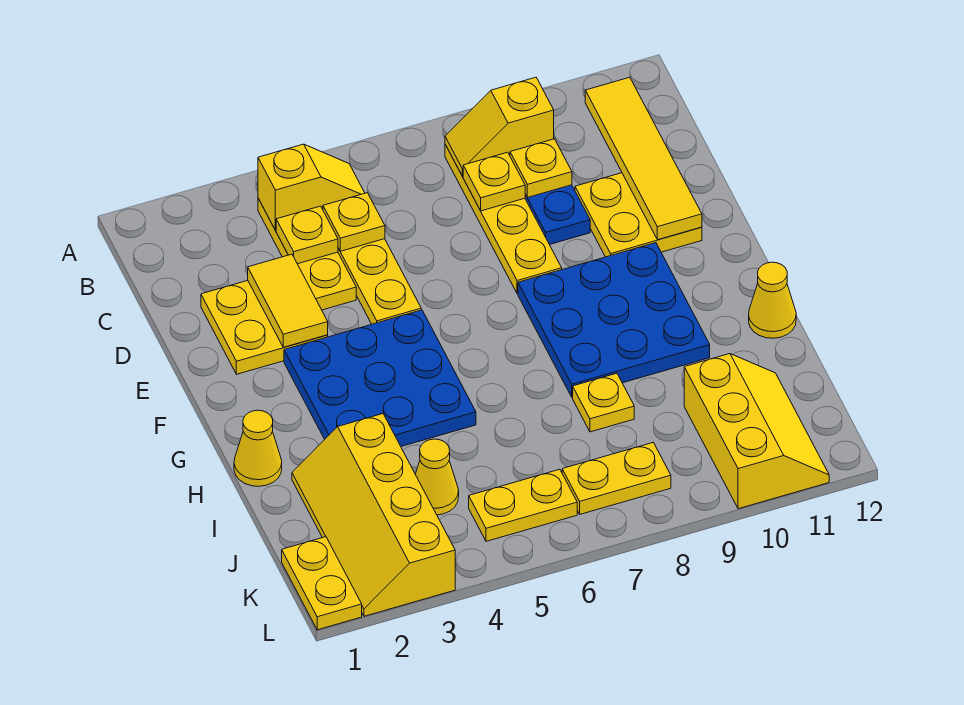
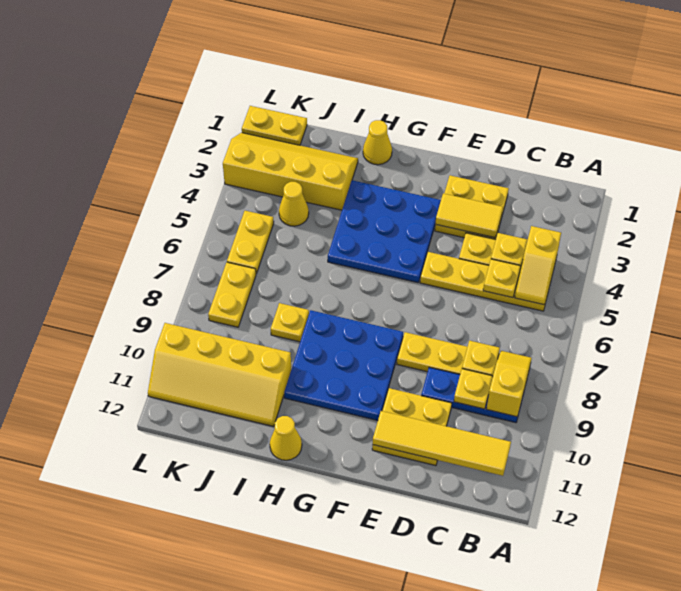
yellow 2x3 slope [684,354,829,509] -> yellow 2x4 slope [148,323,291,427]

